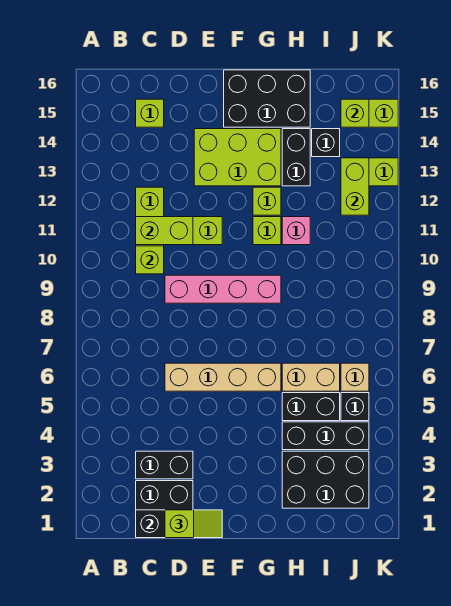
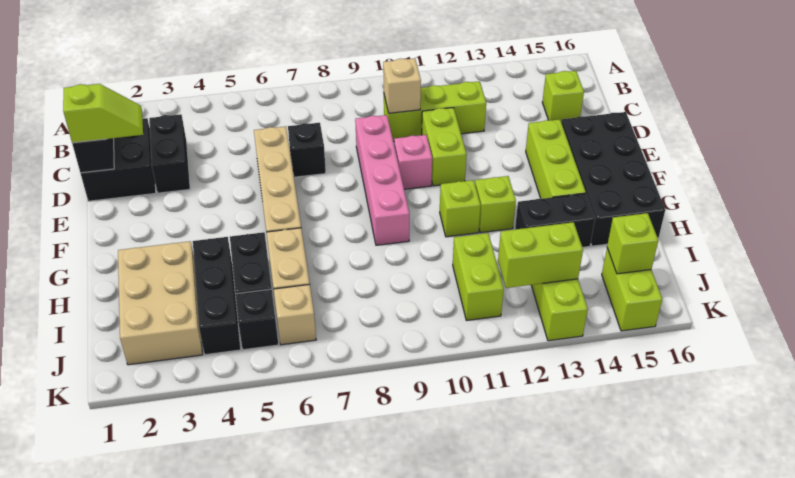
lime 1x1 brick [136,246,164,274] -> tan 1x1 brick [383,58,421,113]
lime 1x2 brick [136,217,193,245] -> lime 1x2 brick moved to [453,233,504,321]
lime 1x2 slope [165,510,222,538] -> lime 1x2 slope turned to [63,84,143,143]
lime 2x3 brick [194,129,281,186] -> lime 1x3 brick [526,119,586,199]
black 2x3 brick [224,70,310,127] -> black 2x4 brick [561,112,665,246]
black 2x3 brick [282,451,369,508] -> tan 2x3 brick [118,241,203,365]
pink 1x1 brick [282,217,310,245] -> pink 1x1 brick moved to [394,135,432,189]
black 1x1 brick [312,129,340,157] -> black 1x1 brick moved to [288,123,326,177]

